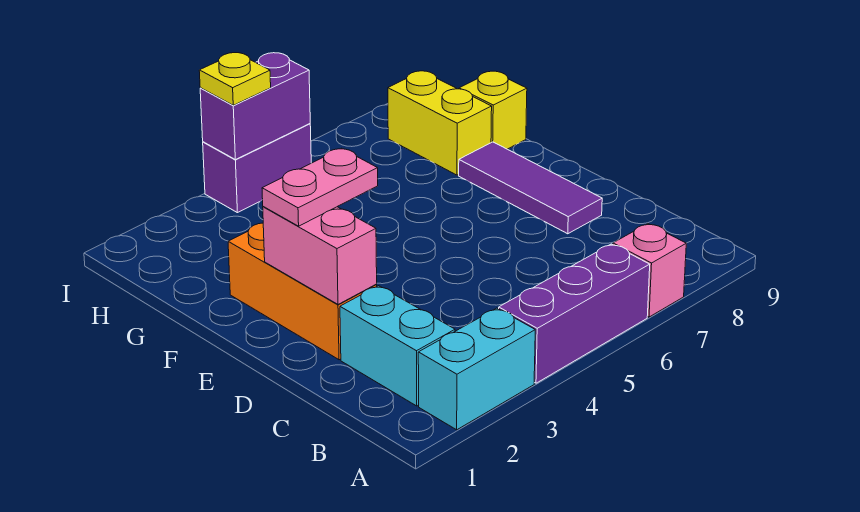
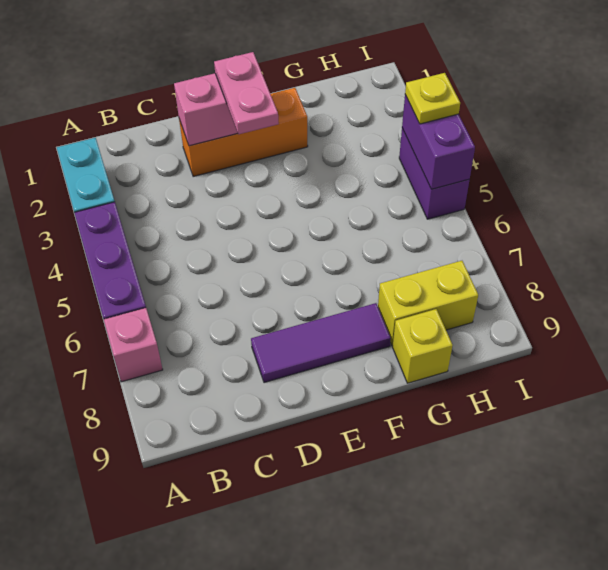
cyan 1x2 brick [340,286,455,406] -> none

